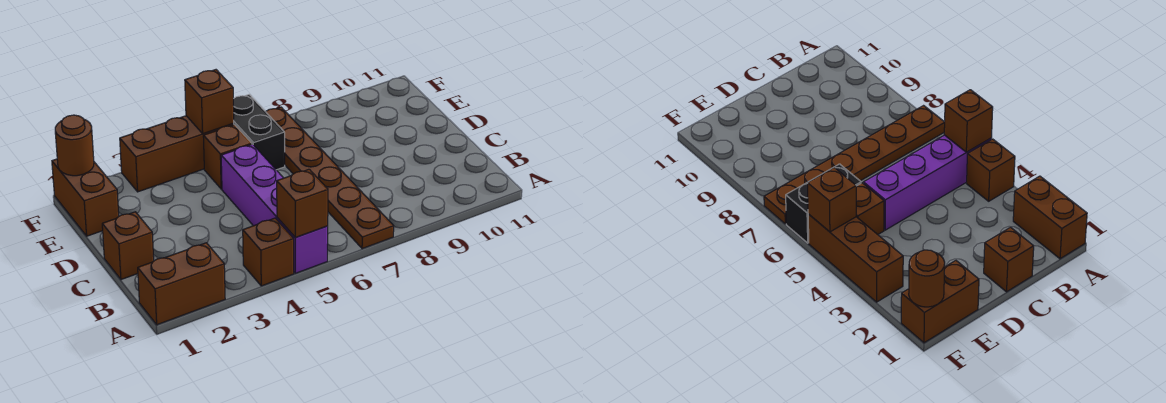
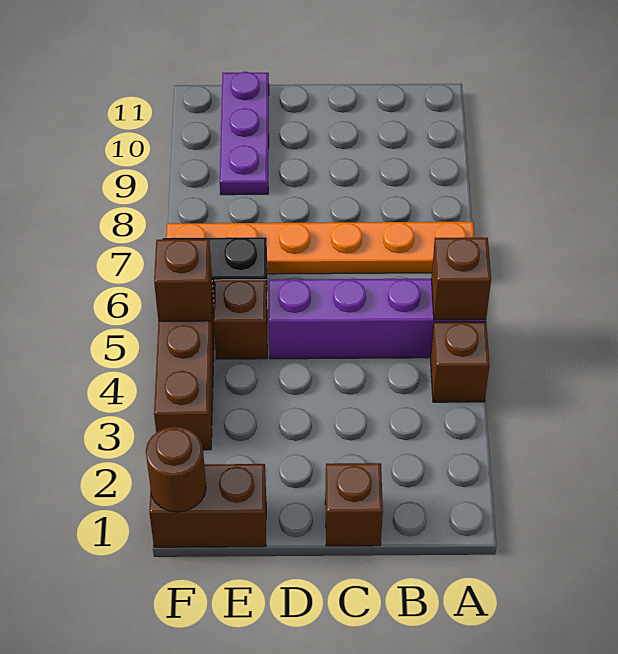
brown 1x2 brick [138,243,225,325] -> none
brown 1x6 plate [266,107,394,249] -> orange 1x6 plate [166,222,475,274]
none -> purple 1x3 plate [220,72,269,195]

